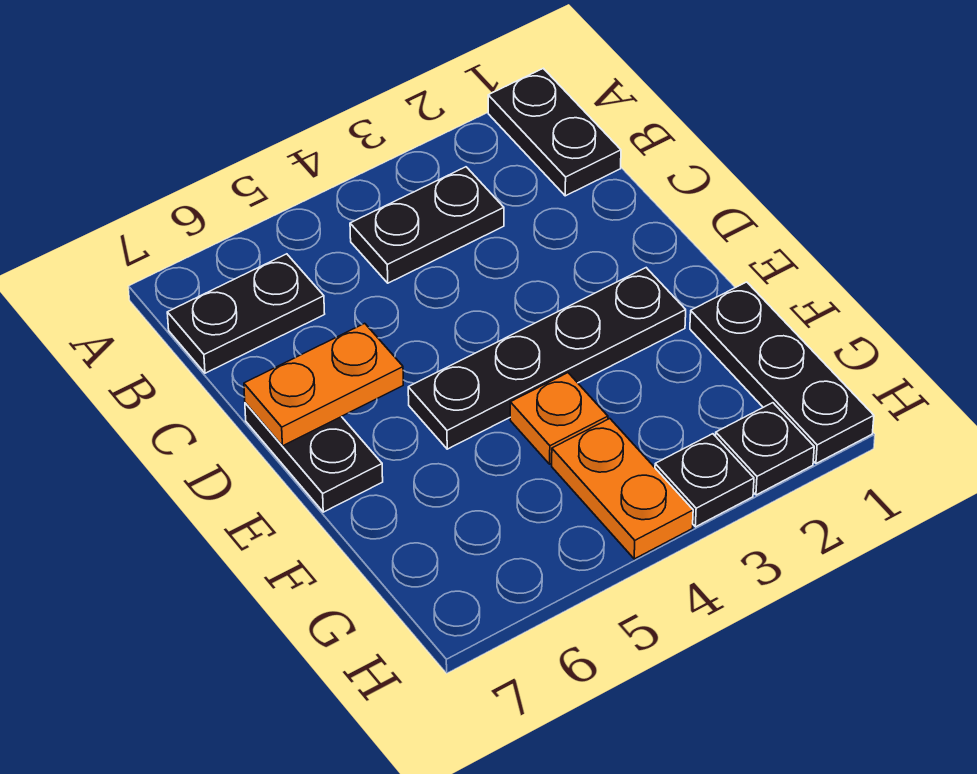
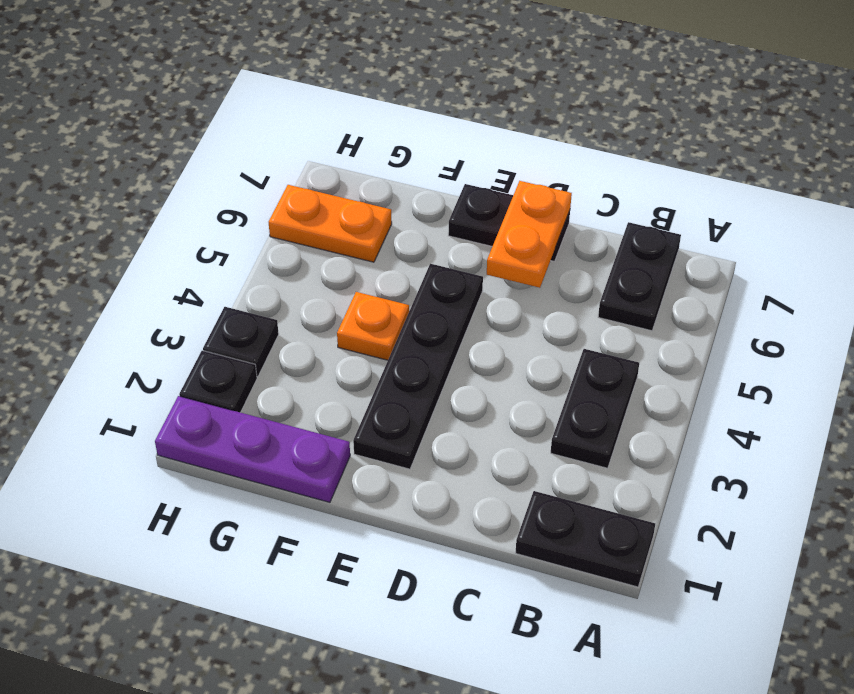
black 1x3 plate [690,282,874,463] -> purple 1x3 plate [155,396,350,502]
orange 1x2 plate [552,419,693,559] -> orange 1x2 plate moved to [269,185,392,262]

